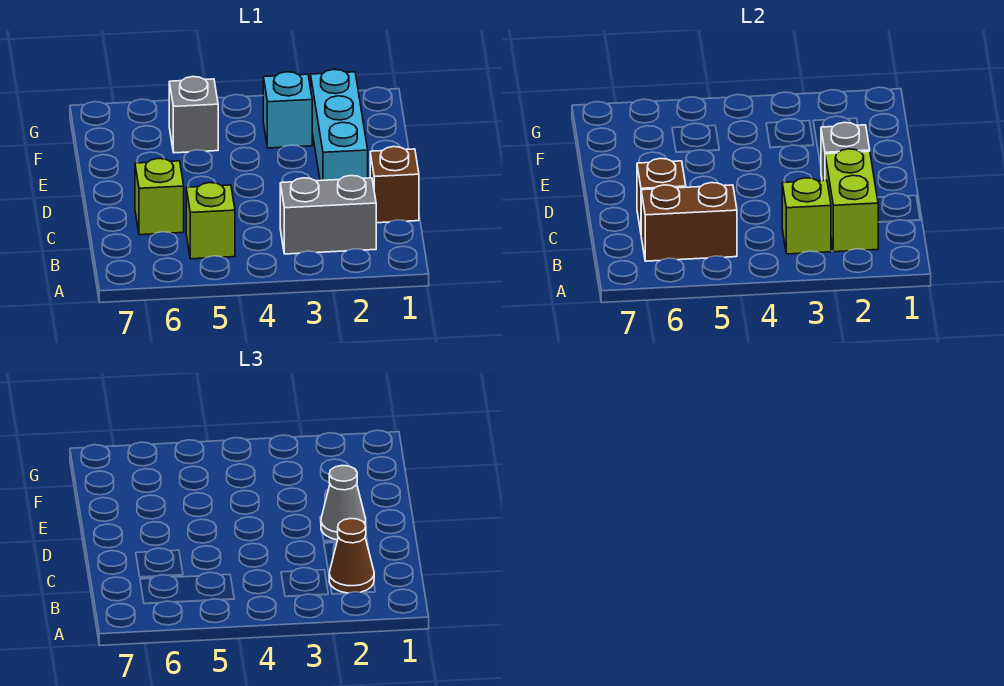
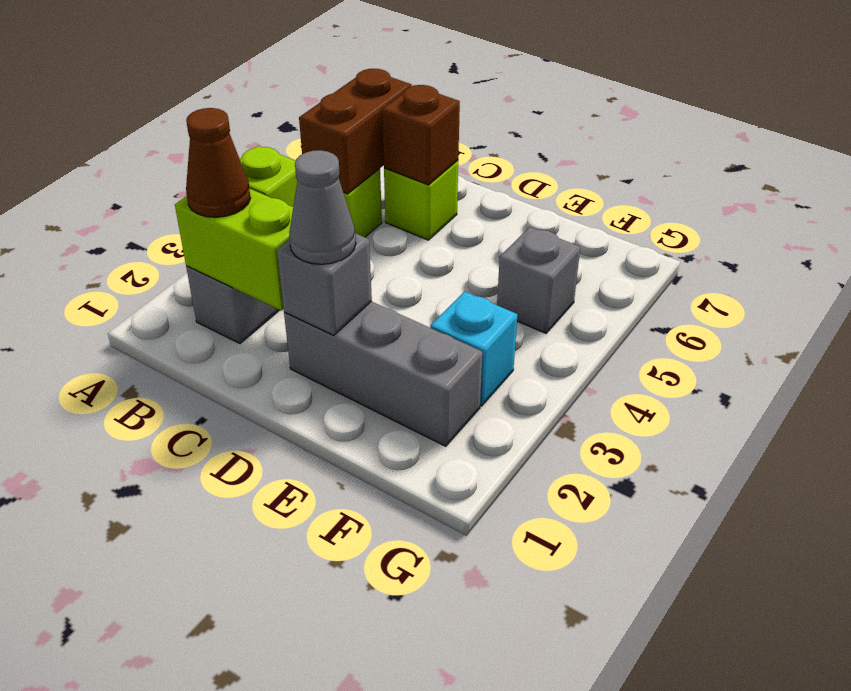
brown 1x1 brick [370,147,419,223] -> none
cyan 1x3 brick [311,69,368,181] -> grey 1x3 brick [284,301,483,446]

